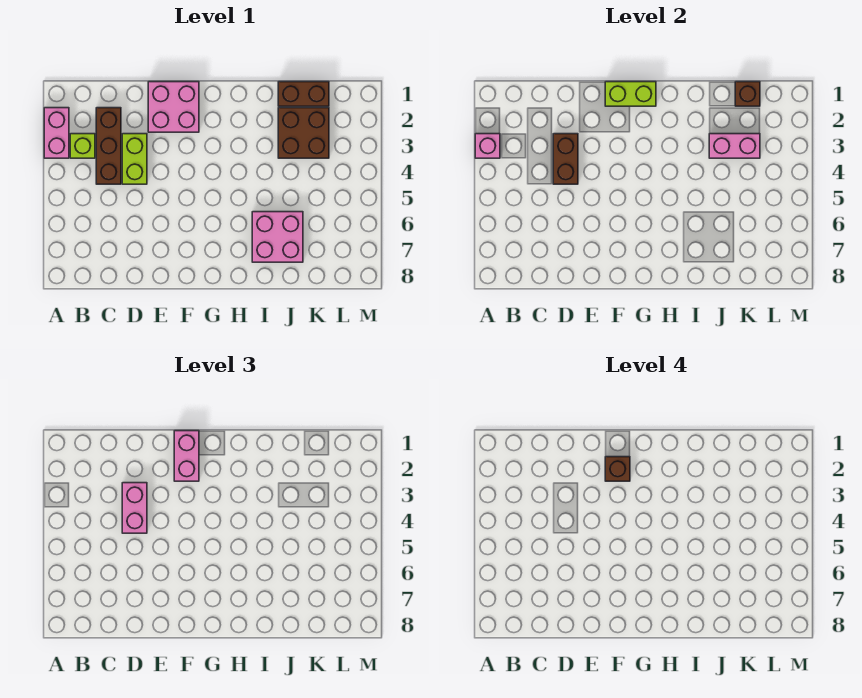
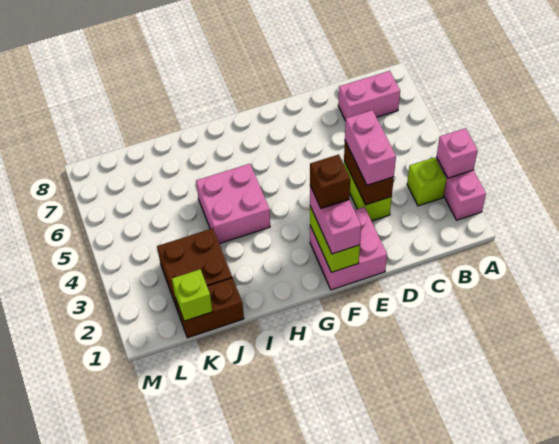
brown 1x3 brick [96,108,121,184] -> none
lime 1x2 brick [605,82,656,106] -> lime 1x2 brick turned to [310,206,360,272]
pink 2x2 brick [252,212,303,262] -> pink 2x2 brick moved to [196,164,270,244]
pink 1x2 brick [709,134,760,158] -> pink 1x2 brick moved to [338,71,400,121]
brown 1x1 brick [735,82,760,106] -> lime 1x1 brick [172,269,213,321]

